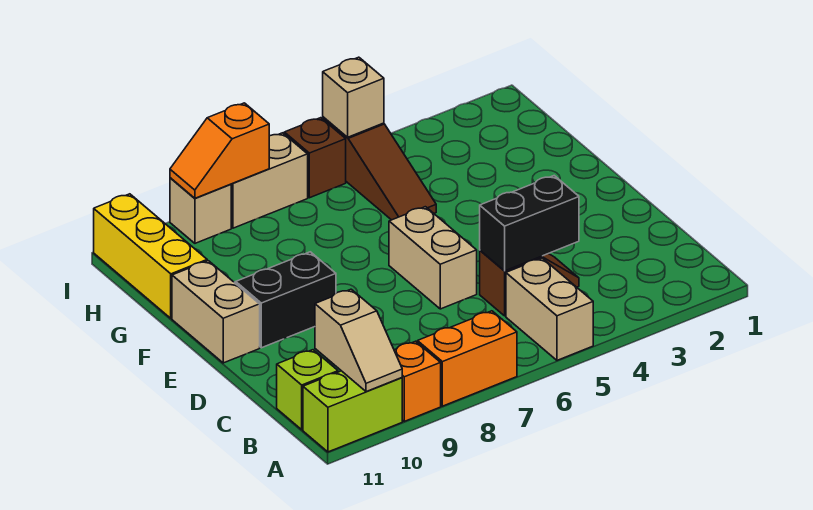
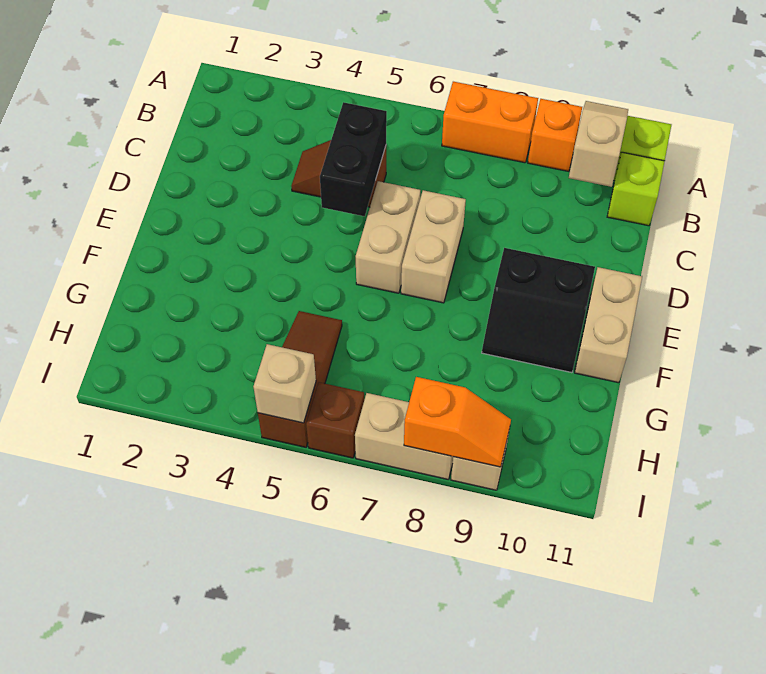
tan 1x2 brick [506,258,593,360] -> tan 1x2 brick moved to [401,190,466,303]
black 1x2 brick [480,176,579,271] -> black 1x2 brick turned to [320,102,387,216]
yellow 1x3 brick [94,194,207,318] -> none

